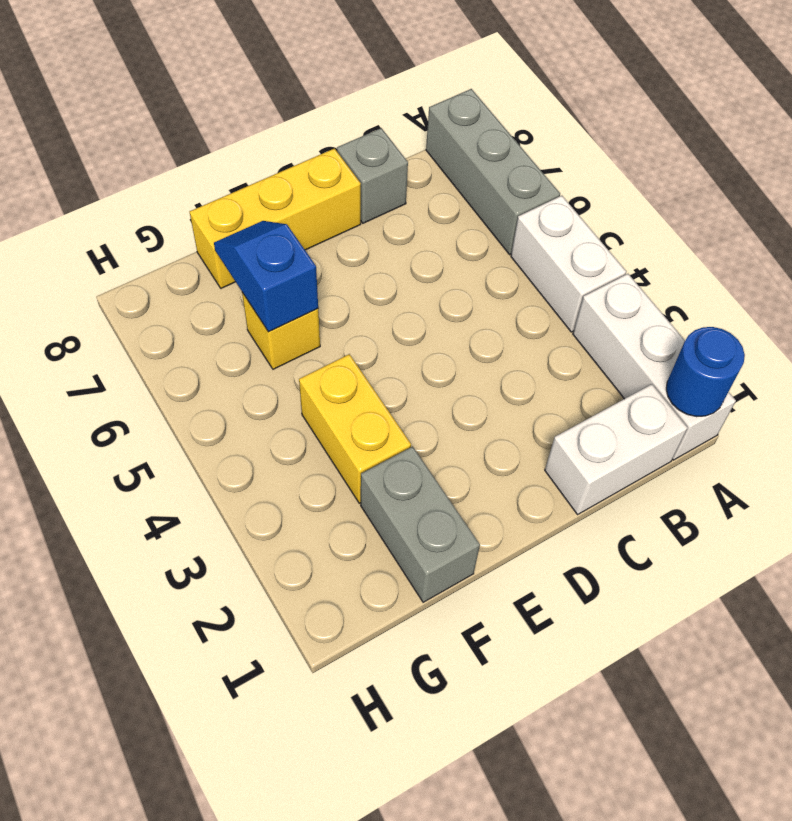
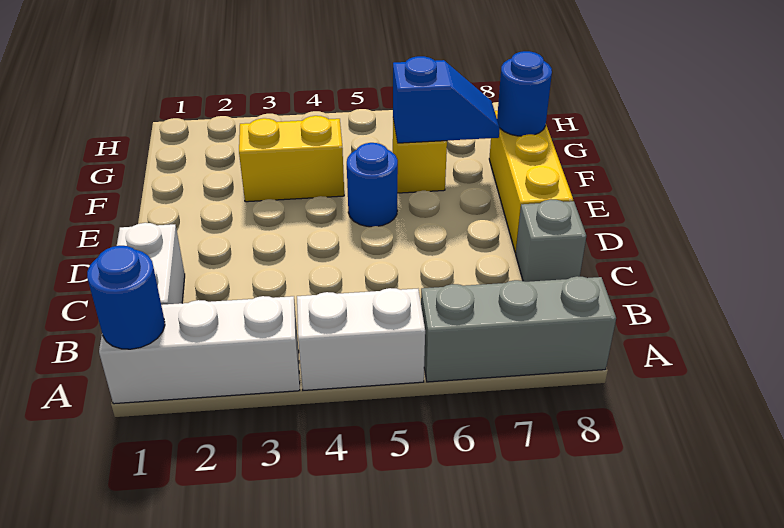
none -> blue 1x1 round brick [347,143,398,227]
grey 1x2 brick [361,446,480,602] -> none
none -> blue 1x1 round brick [497,51,552,136]

